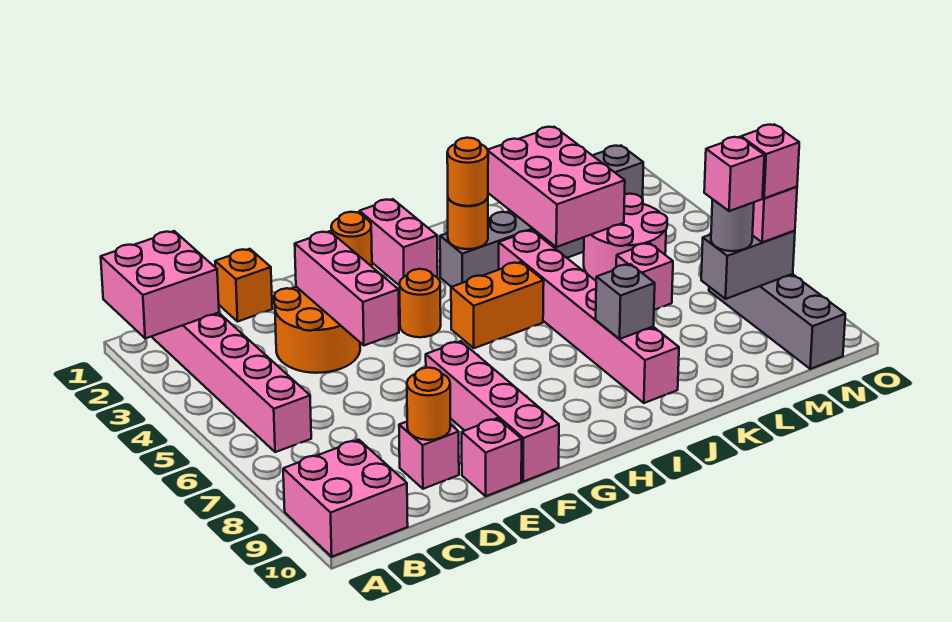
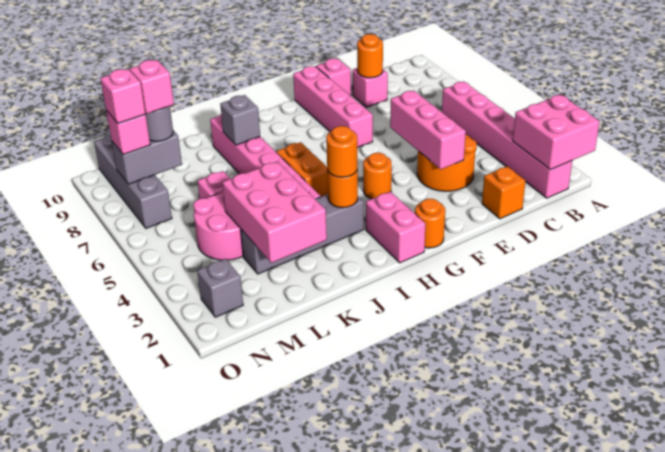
pink 2x2 brick [283,440,408,557] -> none
orange 1x2 brick [451,262,544,348] -> orange 1x2 brick turned to [277,142,328,197]

